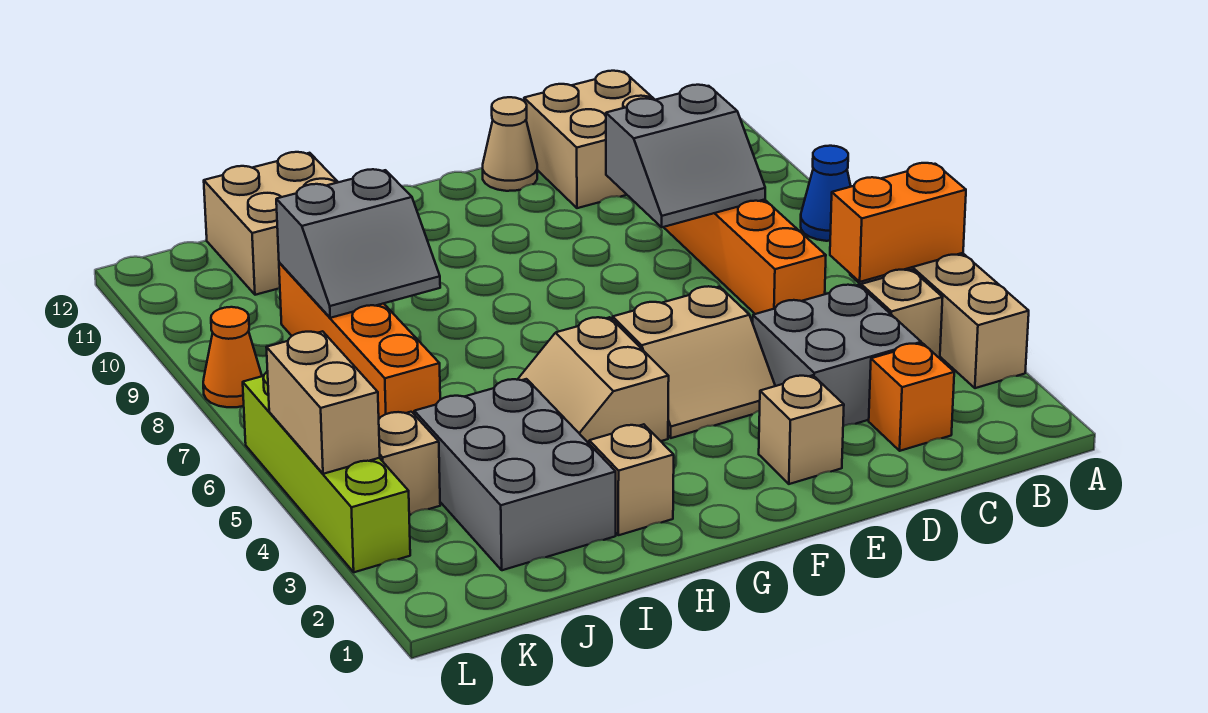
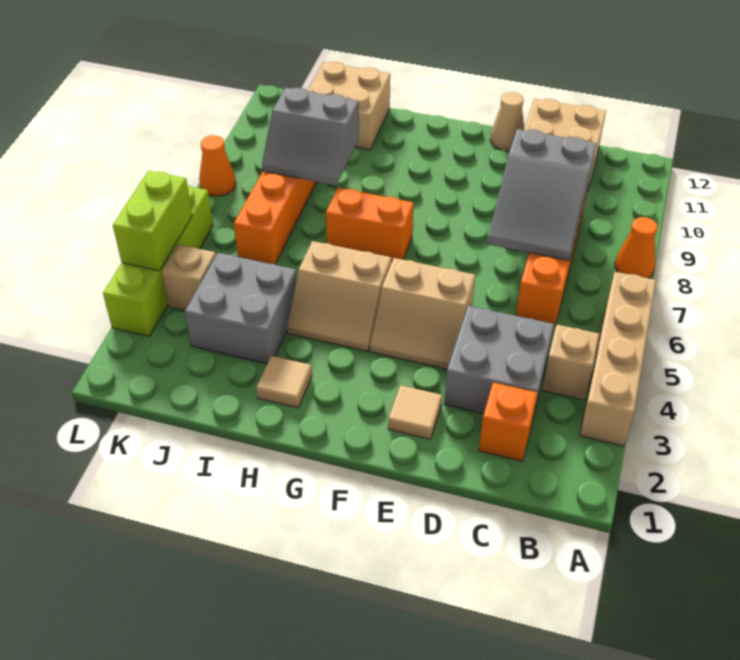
orange 1x2 brick [830,163,966,282] -> orange 1x2 brick moved to [326,188,414,261]
blue 1x1 cone [801,146,851,241] -> orange 1x1 cone [615,217,658,278]
grey 2x2 slope [606,85,765,227] -> grey 2x3 slope [487,129,596,261]
tan 1x1 brick [759,375,844,484] -> tan 1x1 tile [388,385,442,439]
tan 2x2 slope [517,317,669,443] -> tan 2x2 slope turned to [287,241,392,351]
tan 1x1 brick [589,424,674,535] -> tan 1x1 tile [256,356,312,408]
grey 2x3 brick [414,379,616,570] -> grey 2x2 brick [185,253,297,364]
tan 1x2 brick [266,331,380,474] -> lime 1x2 brick [113,171,192,271]

